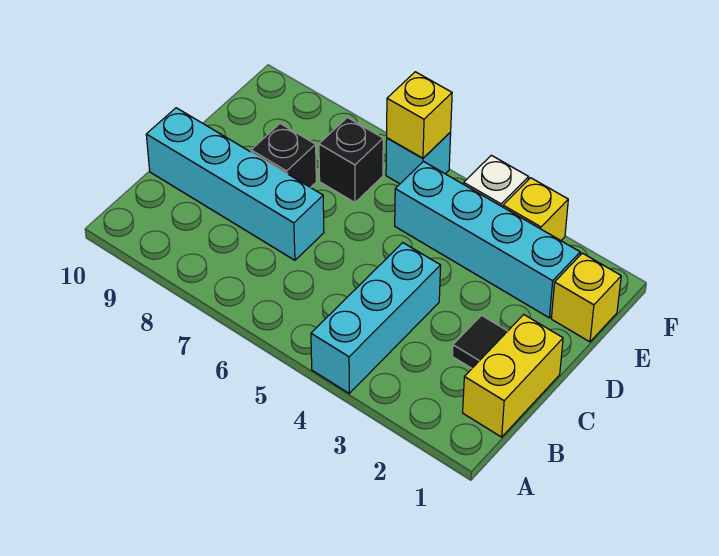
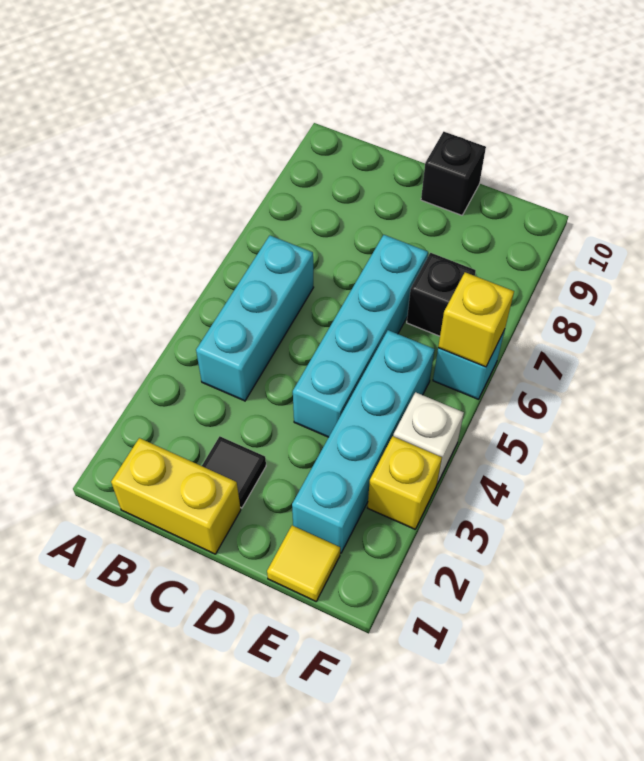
cyan 1x3 brick [311,243,441,393] -> cyan 1x3 brick turned to [196,236,314,401]
cyan 1x4 brick [146,108,324,260] -> cyan 1x4 brick moved to [293,235,428,437]
black 1x1 brick [251,124,316,188] -> black 1x1 brick moved to [421,132,486,215]
yellow 1x1 brick [551,253,621,342] -> yellow 1x1 tile [267,526,340,601]

